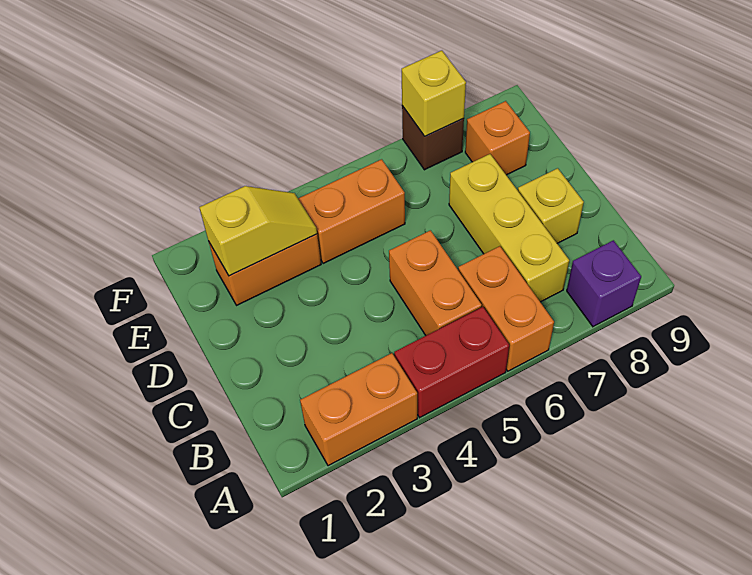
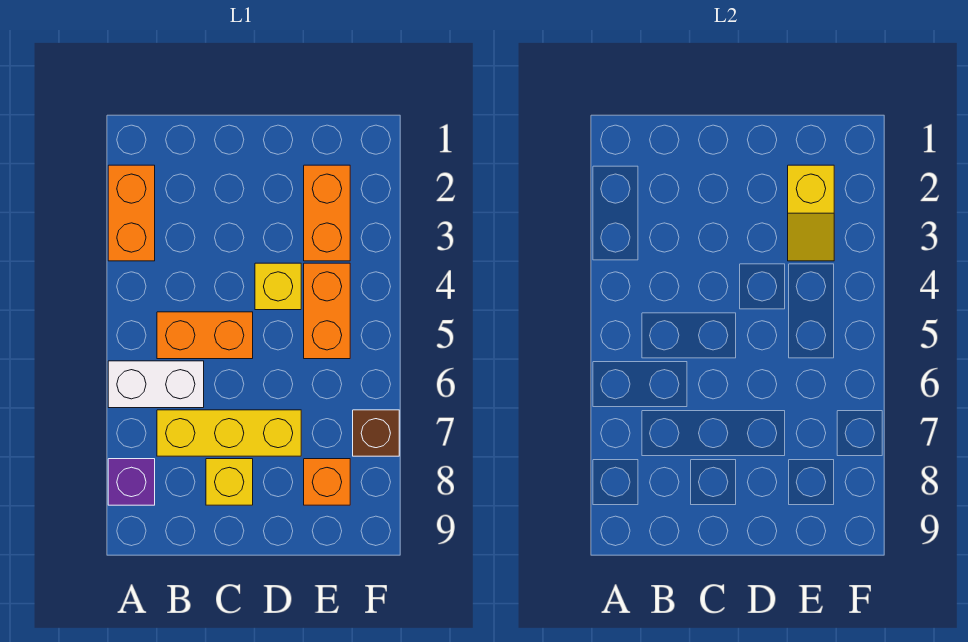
red 1x2 brick [394,307,509,418] -> none
orange 1x2 brick [458,246,554,371] -> white 1x2 brick [108,361,204,408]
yellow 1x1 brick [402,51,466,136] -> yellow 1x1 brick moved to [255,263,301,310]

